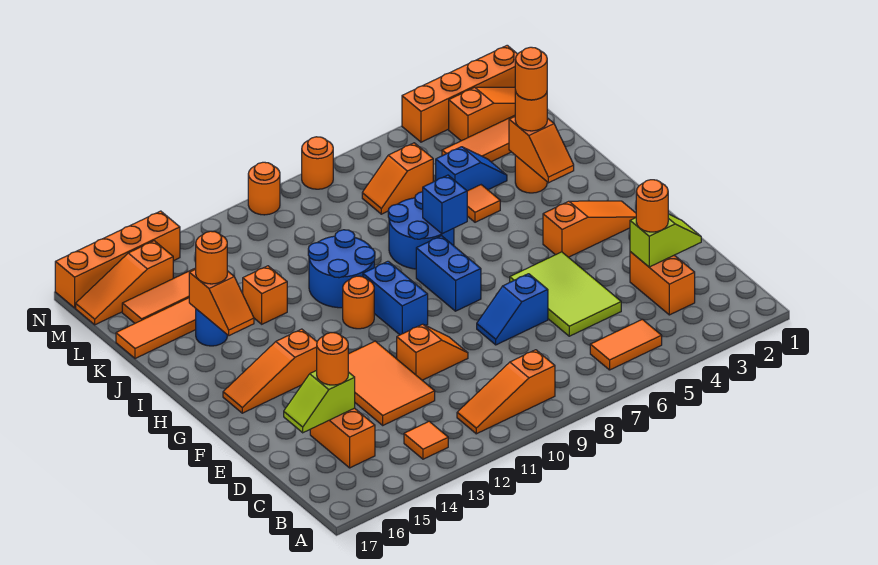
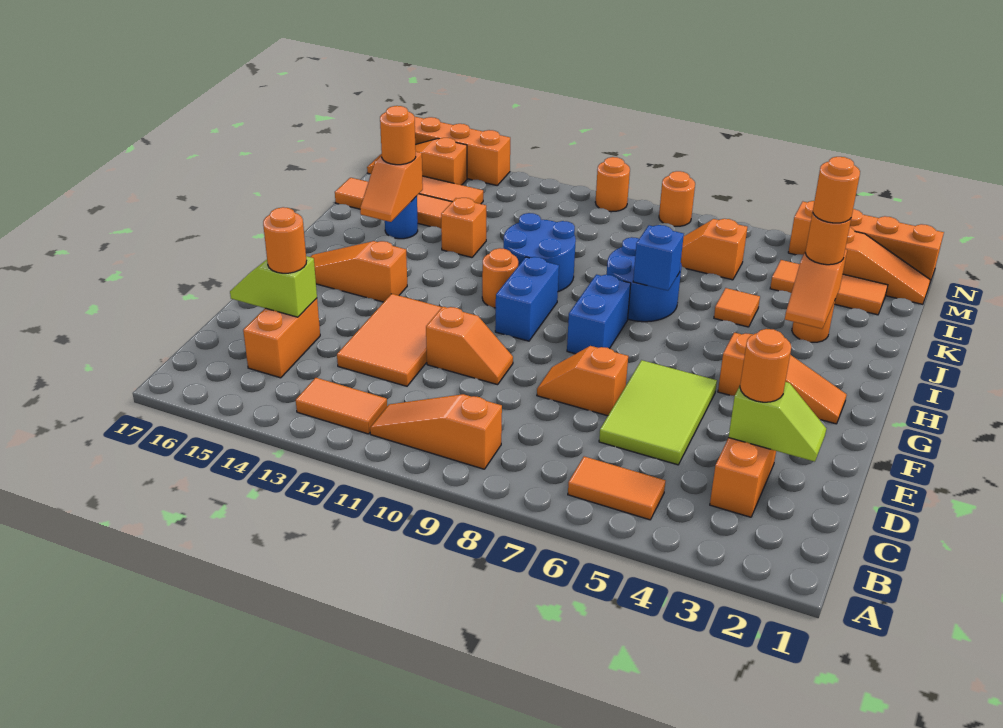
orange 1x1 tile [404,421,448,459] -> orange 1x2 tile [296,378,387,434]
blue 1x2 slope [477,274,548,345] -> orange 1x2 slope [537,346,628,416]
blue 1x2 slope [436,147,507,191] -> none

